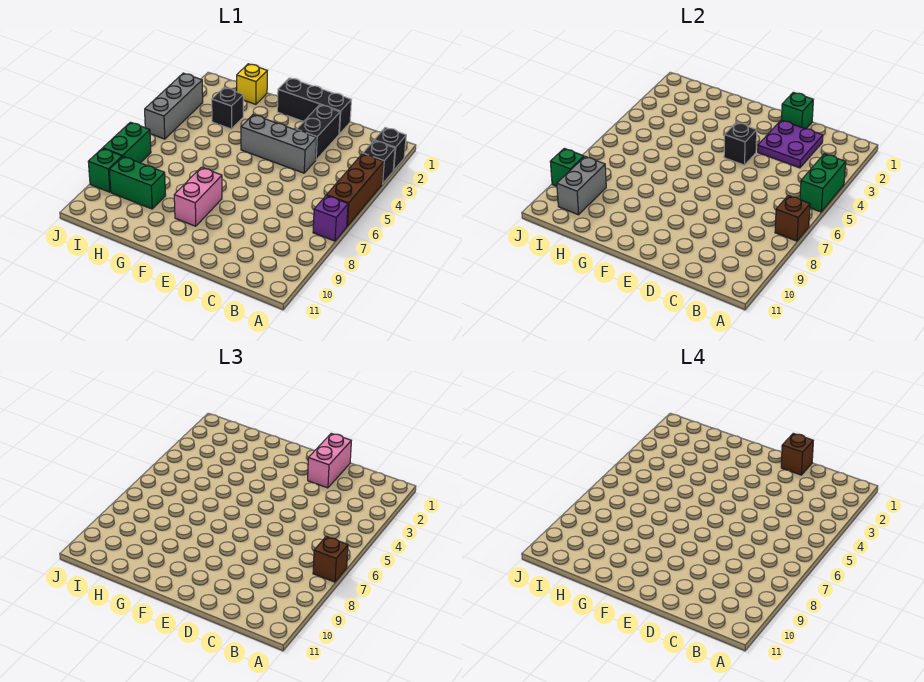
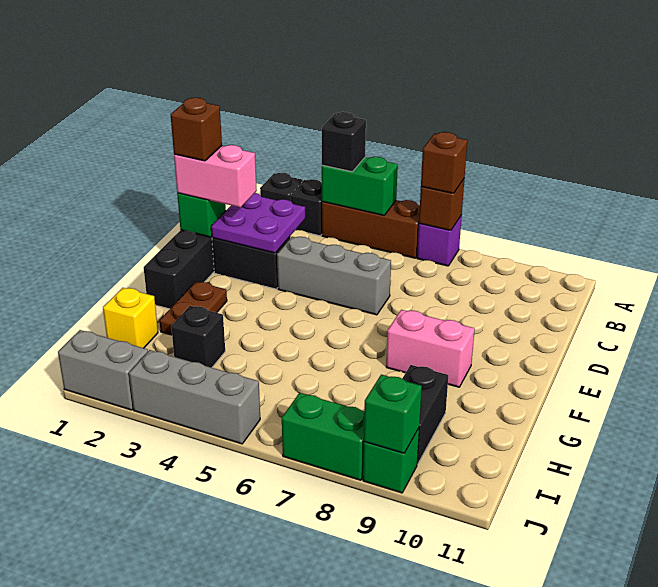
grey 1x3 brick [241,115,317,173] -> grey 1x3 brick turned to [277,237,391,315]
black 1x1 brick [724,122,757,165] -> black 1x1 brick moved to [322,112,366,172]
none -> brown 1x2 plate [160,282,227,335]
green 1x2 brick [109,156,166,209] -> black 1x2 brick [402,365,448,464]
grey 1x2 brick [557,156,606,215] -> grey 1x2 brick moved to [58,330,148,410]

